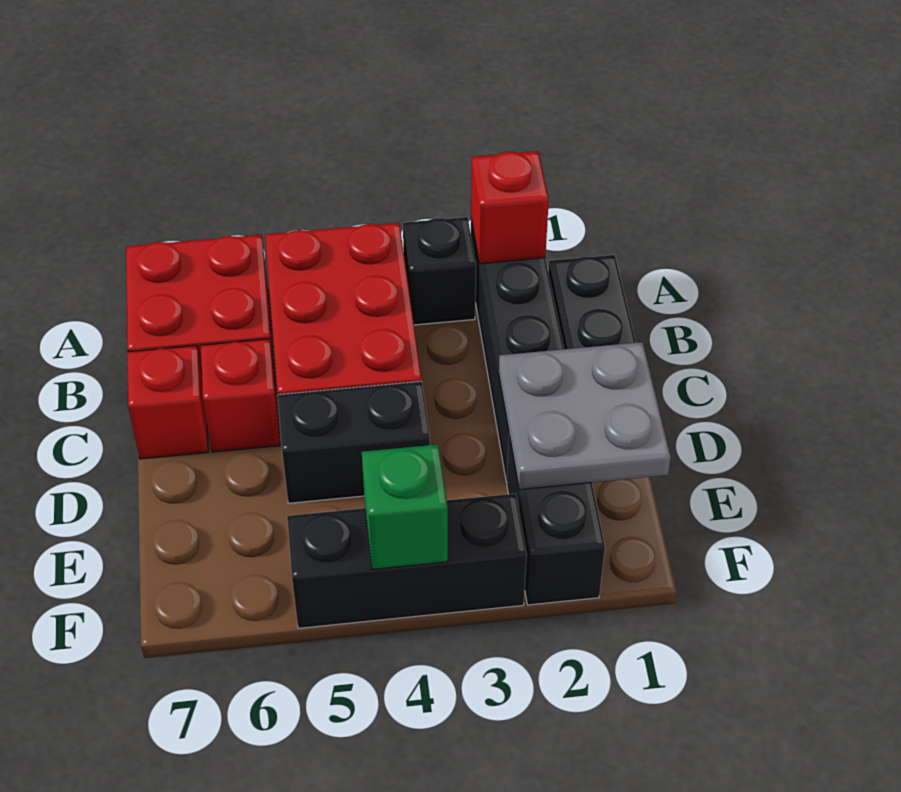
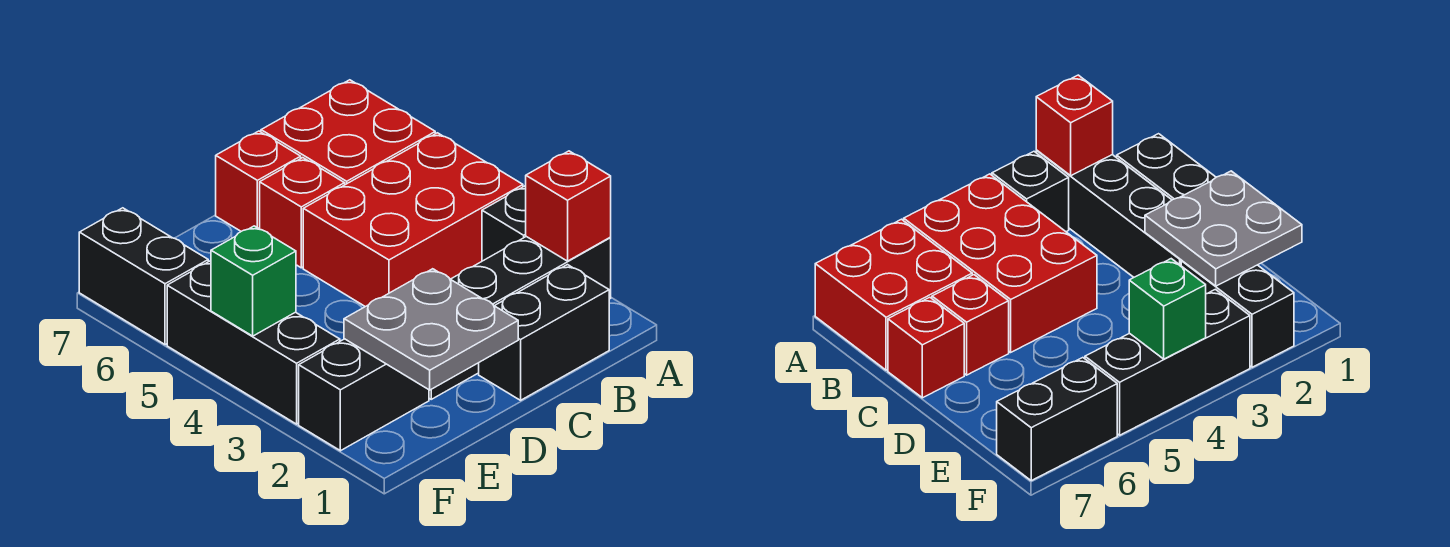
black 1x2 brick [278,381,430,503] -> black 1x2 brick moved to [79,208,208,345]

